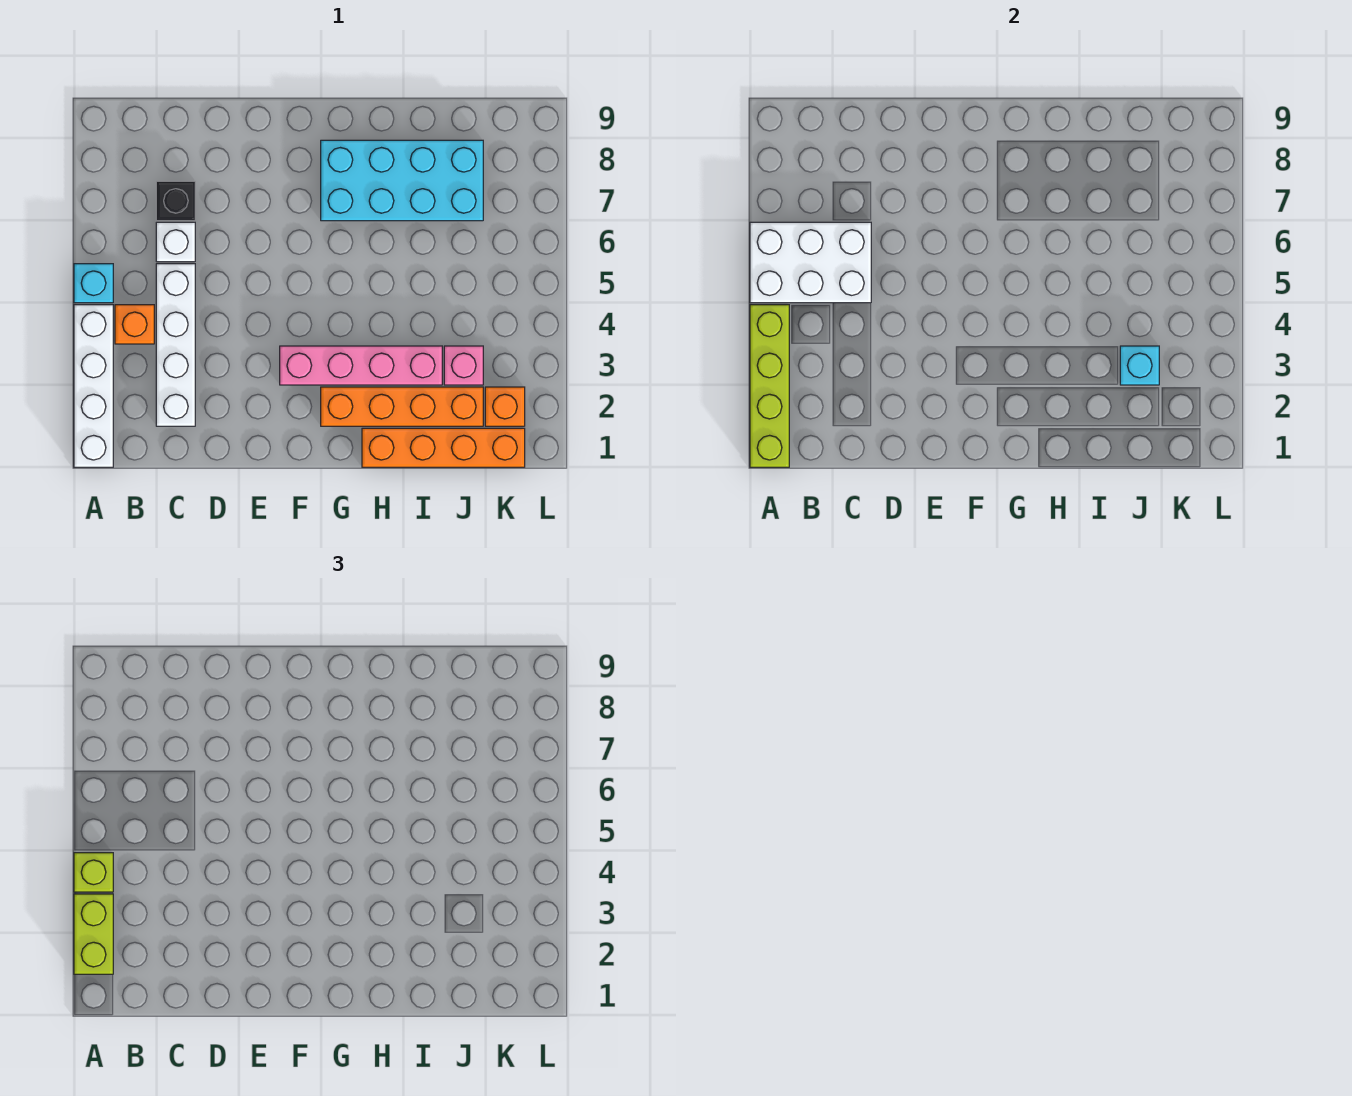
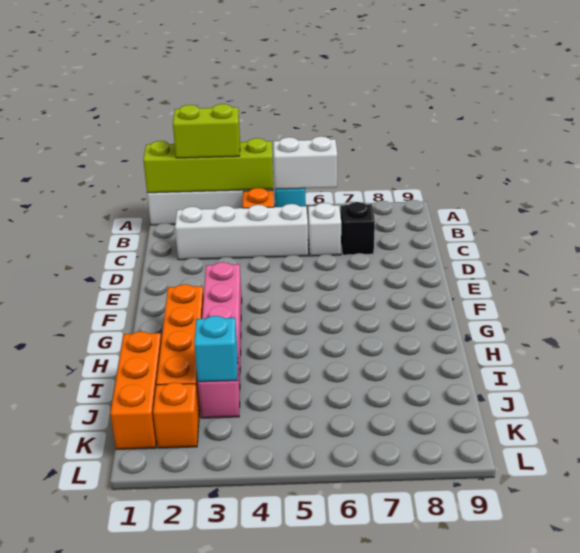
lime 1x1 brick [74,853,113,892] -> none
white 2x3 brick [750,222,871,303] -> white 1x2 brick [273,136,337,189]
cyan 2x4 brick [321,140,483,221] -> none
orange 1x4 brick [362,428,525,467] -> orange 1x3 brick [110,331,161,449]

